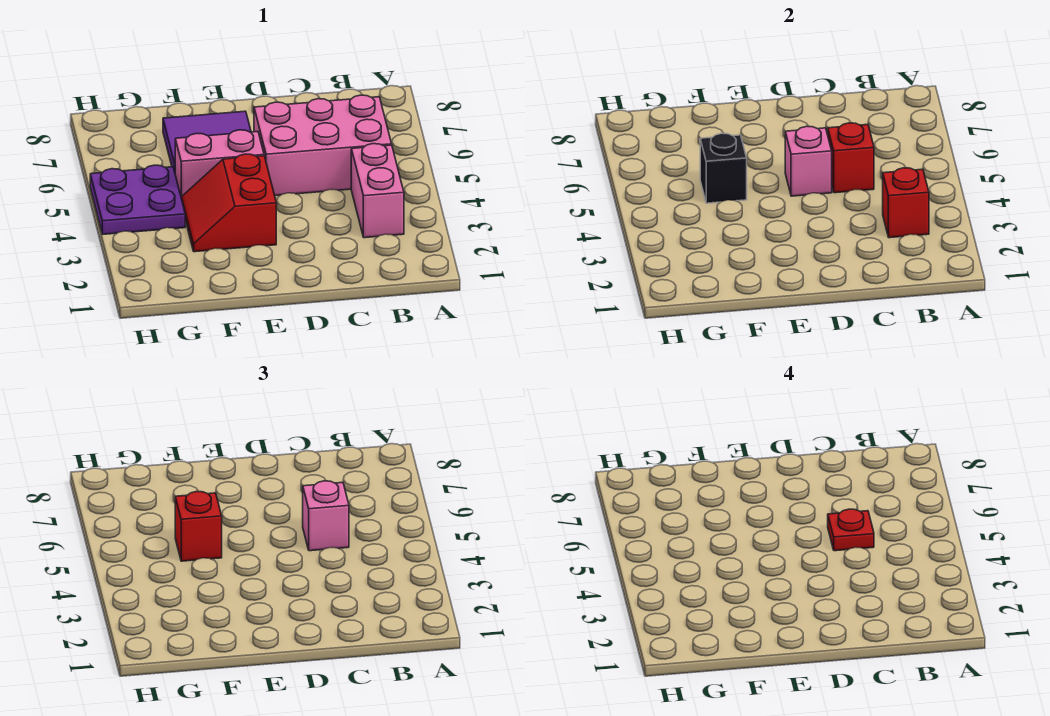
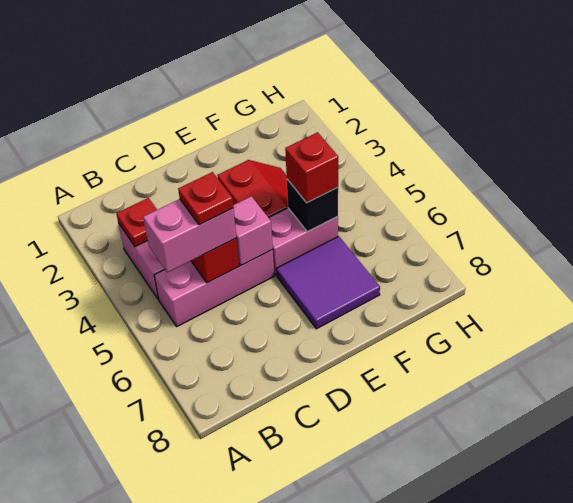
red 1x1 brick [883,168,929,238] -> red 1x1 plate [116,198,157,247]
pink 2x3 brick [254,95,392,196] -> pink 1x3 brick [154,250,274,326]
pink 1x1 brick [303,481,349,551] -> pink 1x2 brick [143,199,236,273]
purple 2x2 plate [90,165,185,234] -> none

